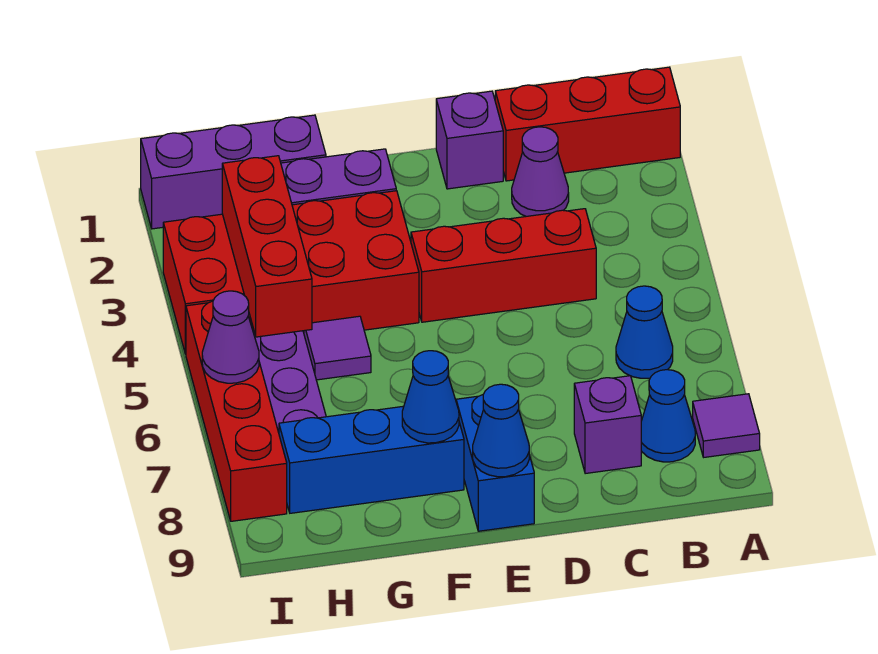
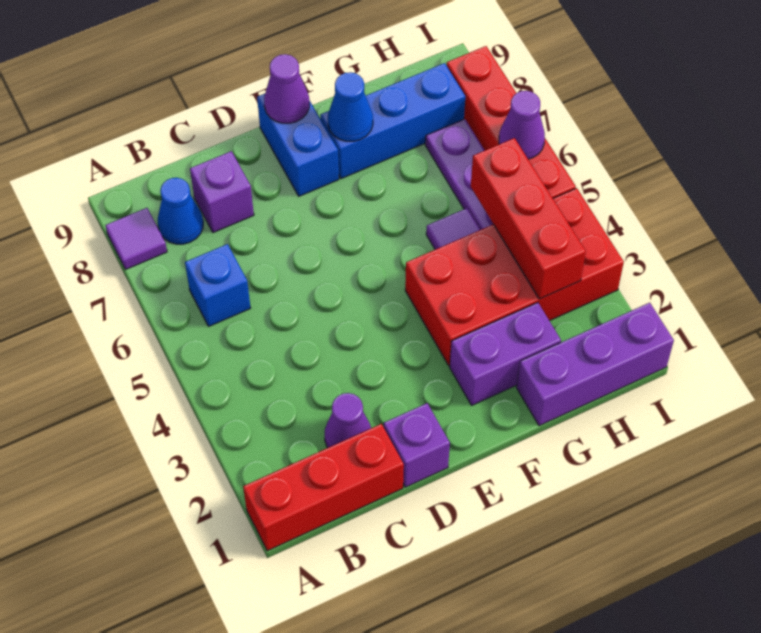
blue 1x1 cone [616,286,673,378] -> blue 1x1 brick [185,244,250,326]
red 1x3 brick [411,209,596,322] -> none
blue 1x1 cone [473,384,529,477] -> purple 1x1 cone [264,54,309,123]

